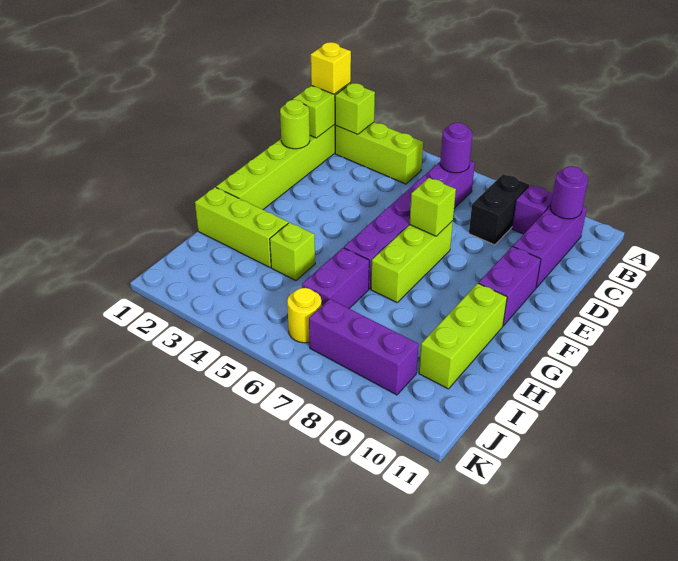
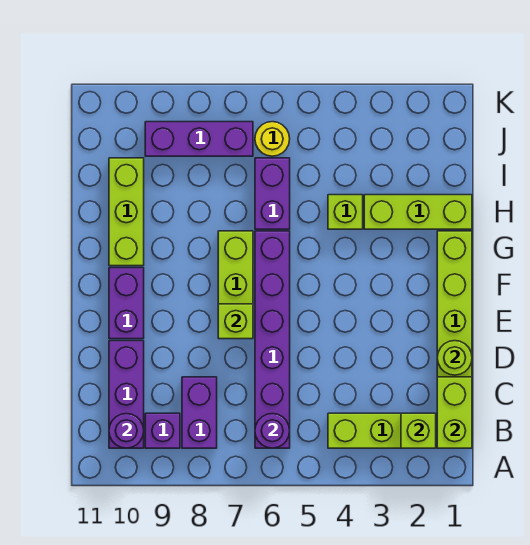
yellow 1x1 brick [311,42,351,94] -> none
black 1x2 brick [469,174,529,245] -> purple 1x2 brick [182,377,217,448]

